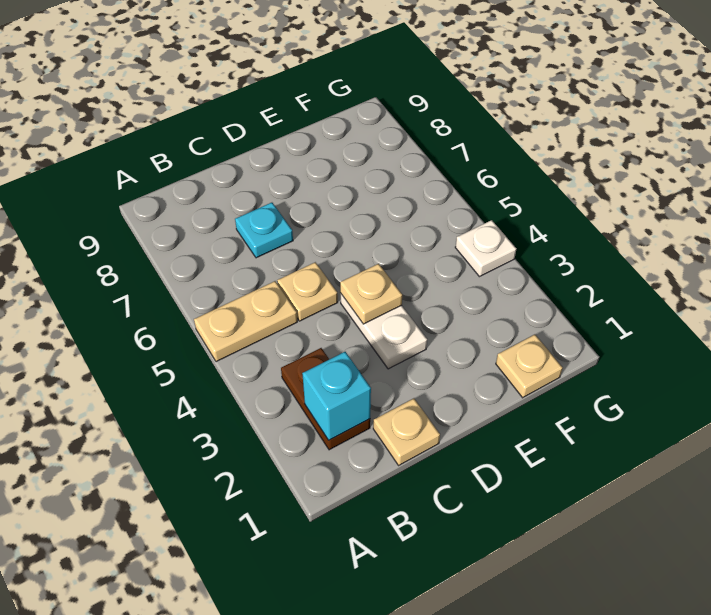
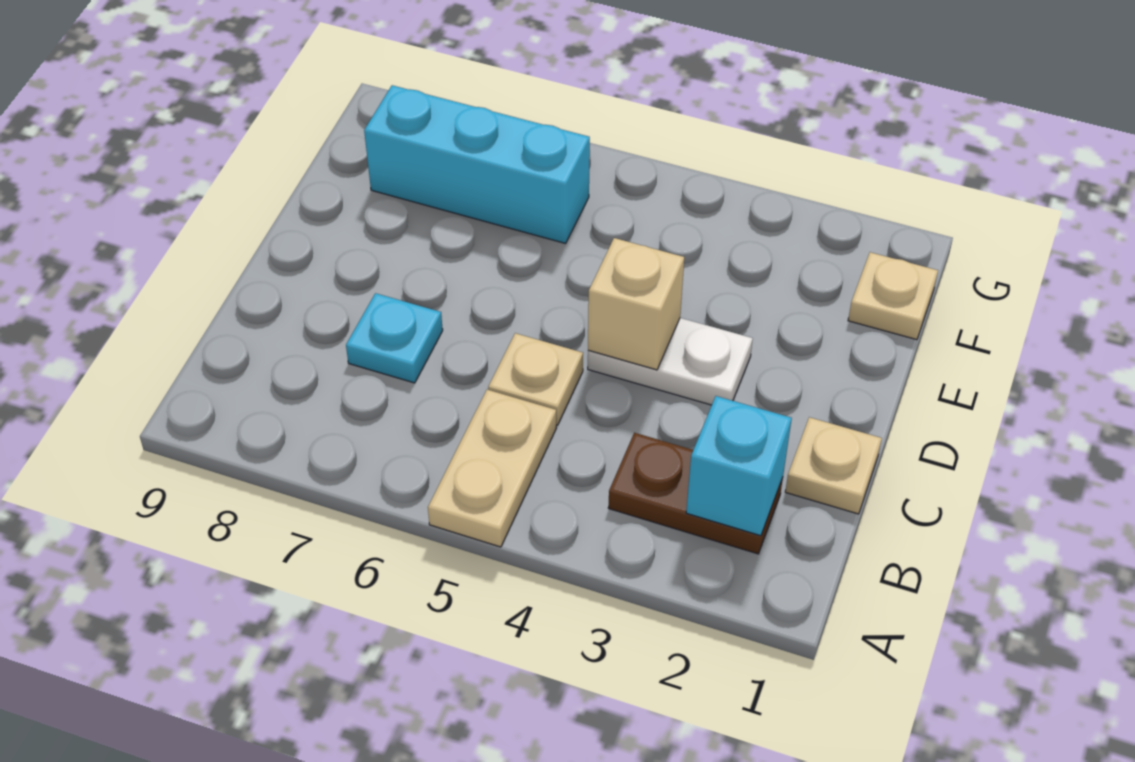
tan 1x1 plate [340,264,402,324] -> tan 1x1 brick [588,238,684,370]
none -> cyan 1x3 brick [364,85,590,243]
white 1x1 plate [455,220,516,277] -> none

